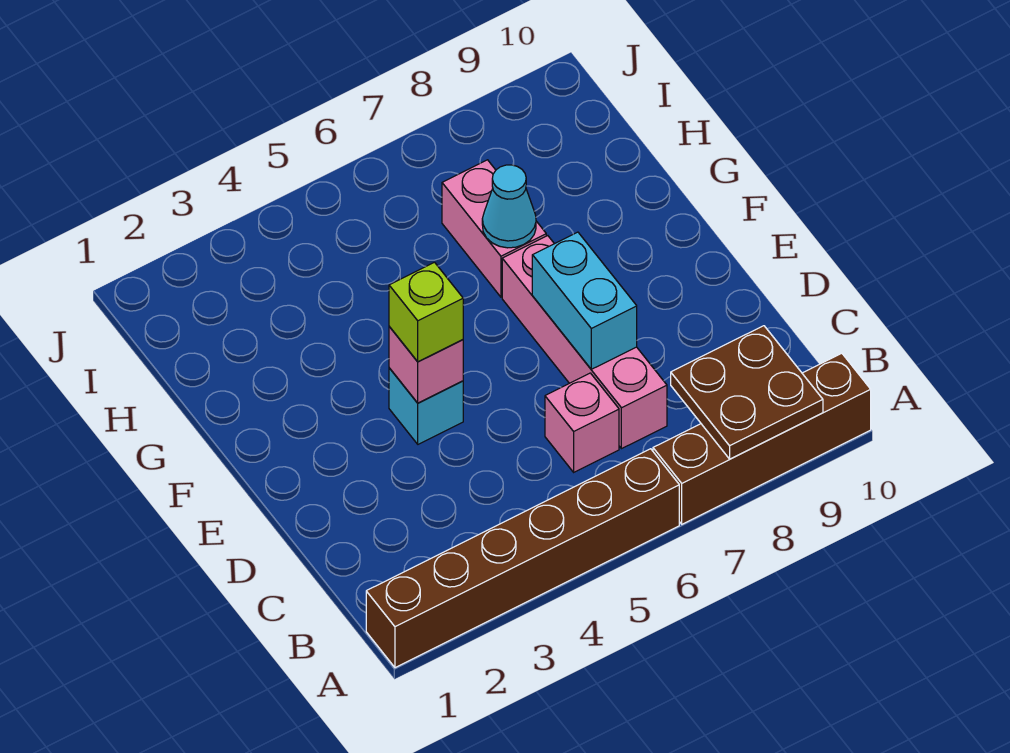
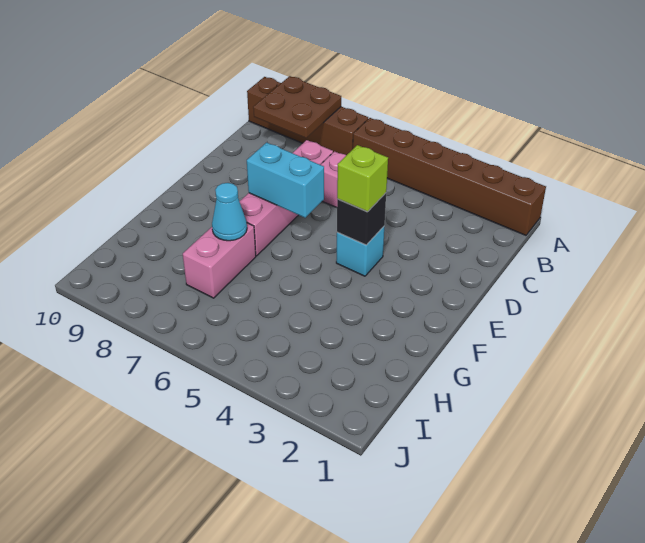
cyan 1x2 brick [532,232,637,369] -> cyan 1x2 brick turned to [247,142,324,218]
pink 1x1 brick [389,327,463,403] -> black 1x1 brick [337,193,386,245]

